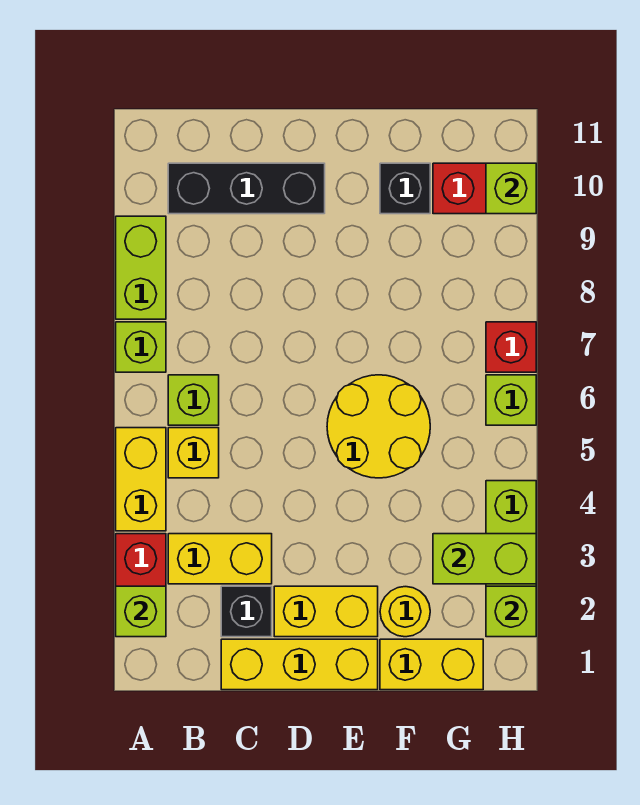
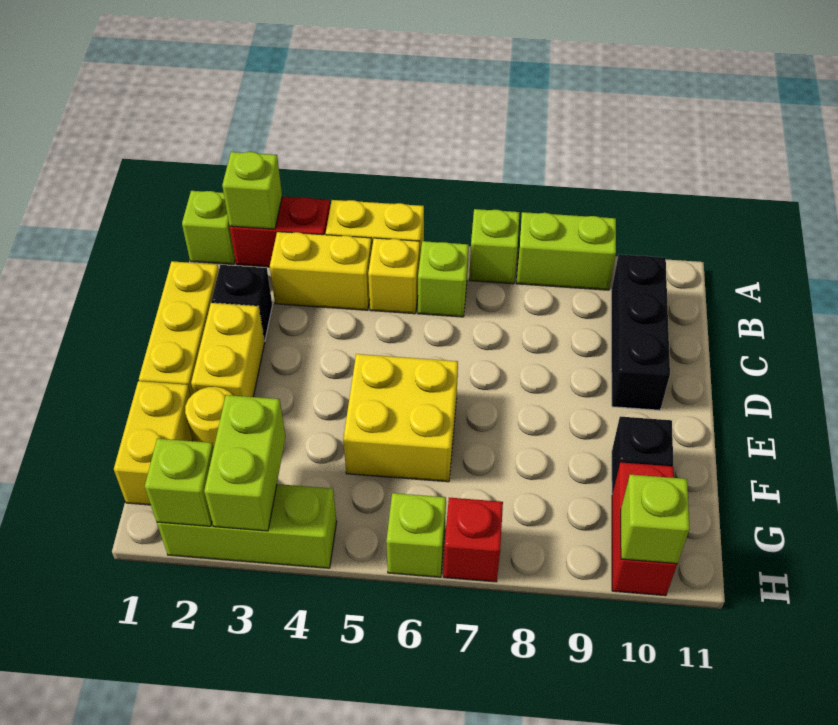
none -> lime 1x1 brick [182,191,235,265]
yellow 1x2 brick [168,534,272,584] -> yellow 1x2 brick turned to [270,232,372,310]
yellow 2x2 round brick [327,375,430,478] -> yellow 2x2 brick [343,354,458,482]

